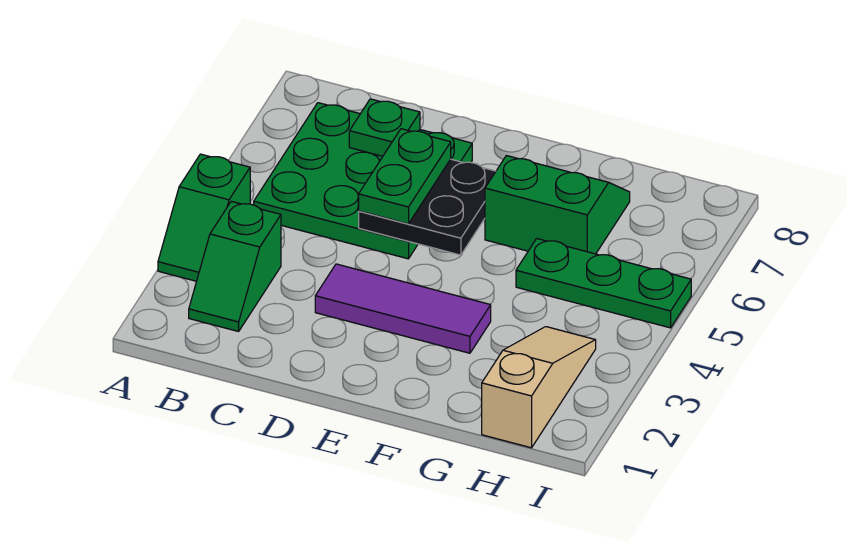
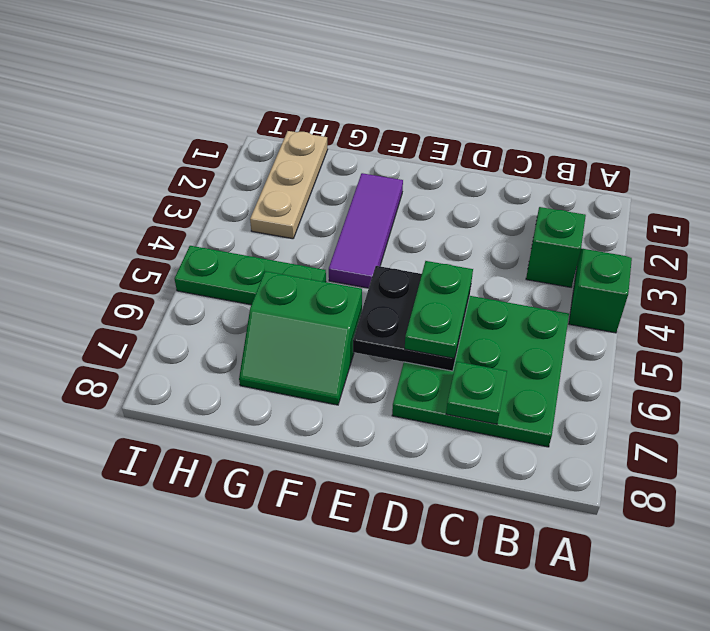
purple 1x3 tile [315,264,491,353] -> purple 1x3 tile turned to [329,173,403,288]
tan 1x3 slope [482,327,596,448] -> tan 1x3 plate [250,131,328,239]

